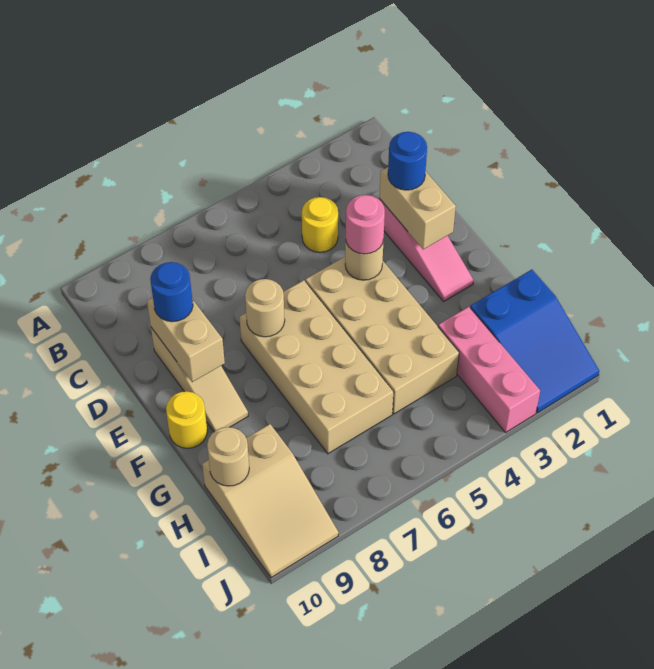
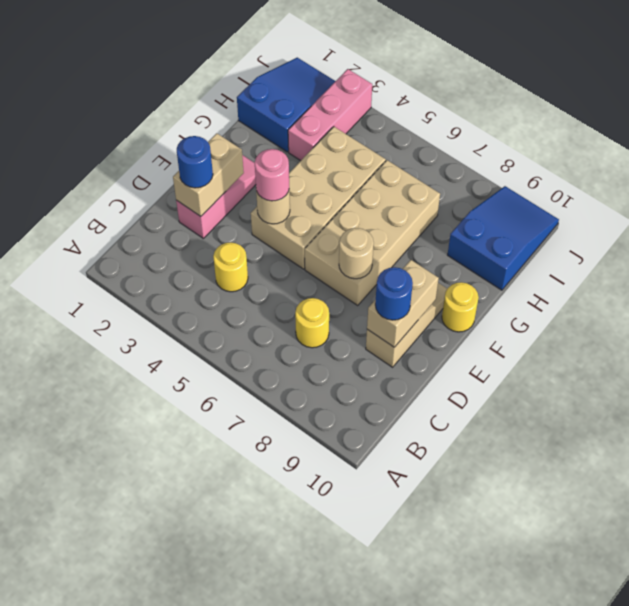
none -> yellow 1x1 round brick [295,298,329,348]
tan 2x3 slope [202,424,339,578] -> blue 2x3 slope [448,186,559,290]
tan 1x1 round brick [207,427,249,486] -> none

